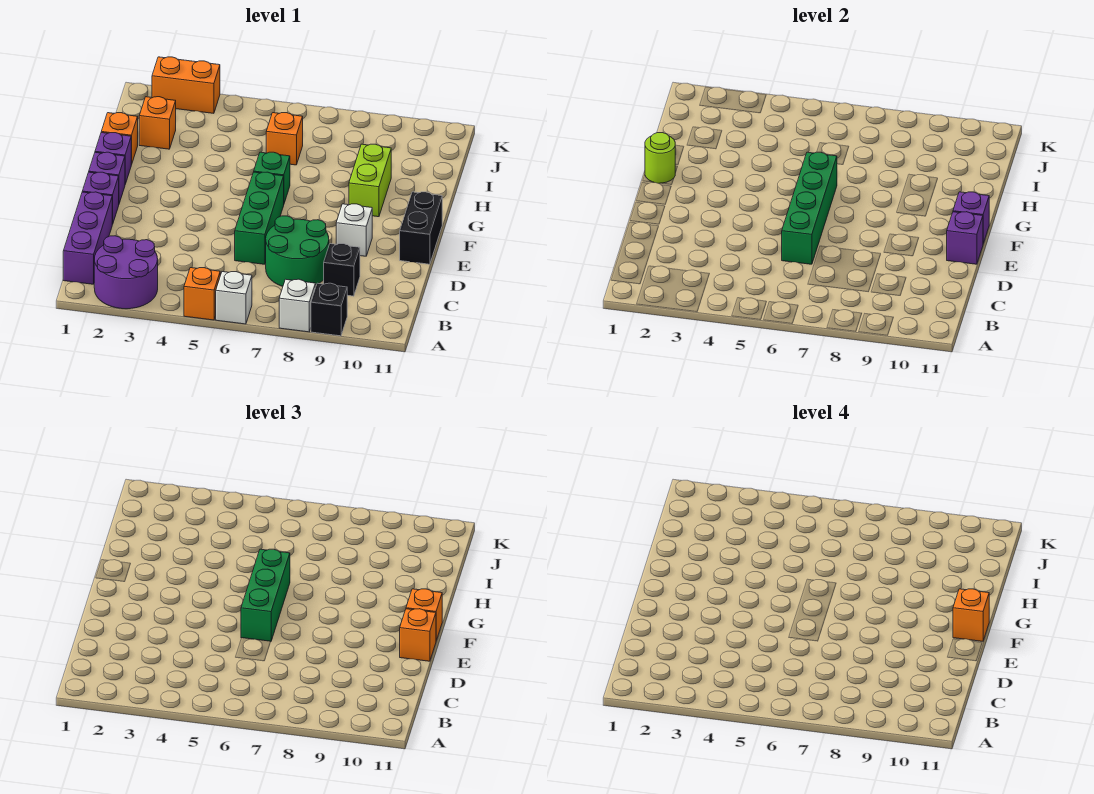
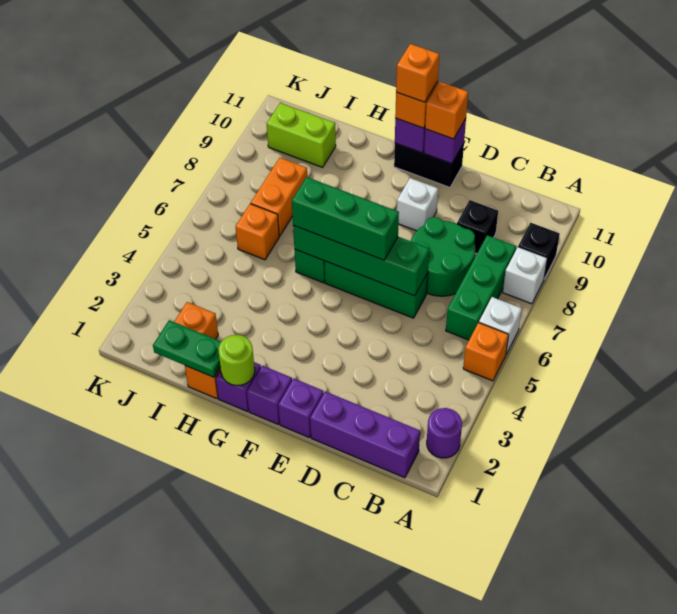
purple 2x2 round brick [94,236,158,309] -> purple 1x1 round brick [427,408,462,458]
none -> green 1x3 brick [446,235,516,340]
lime 1x2 brick [349,144,391,217] -> lime 1x2 brick moved to [267,103,336,167]
none -> green 1x2 plate [153,320,221,377]
orange 1x2 brick [152,57,220,113] -> orange 1x2 brick moved to [251,158,307,236]

